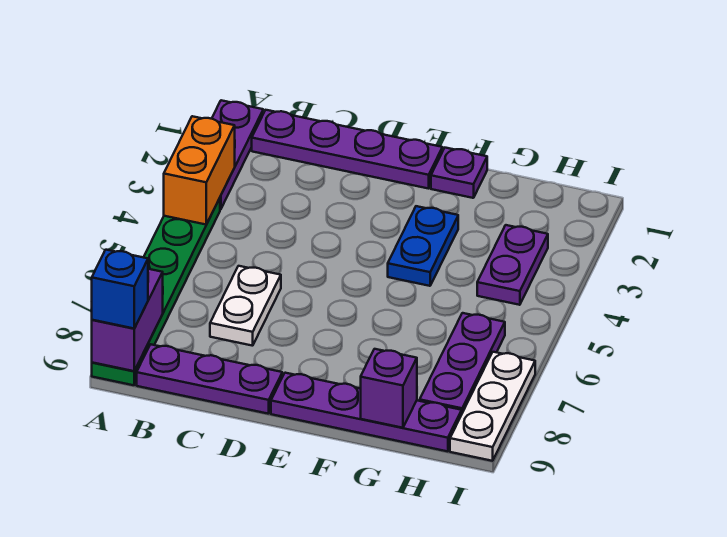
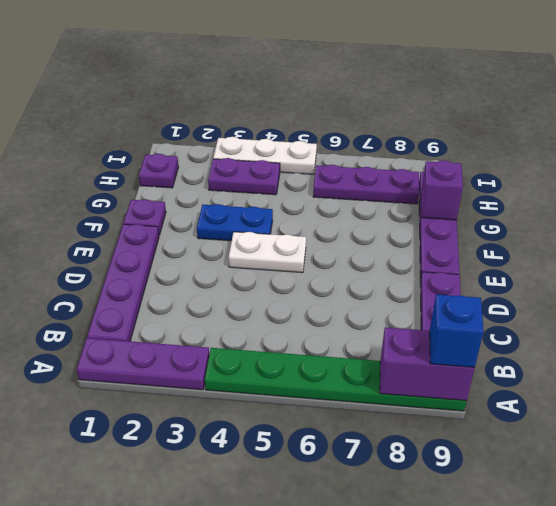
orange 1x2 brick [164,116,235,225] -> none
white 1x2 plate [210,266,281,346] -> white 1x2 plate moved to [229,232,306,273]
none -> purple 1x1 plate [139,154,179,188]
white 1x3 plate [450,352,535,461] -> white 1x3 plate moved to [213,137,317,174]

